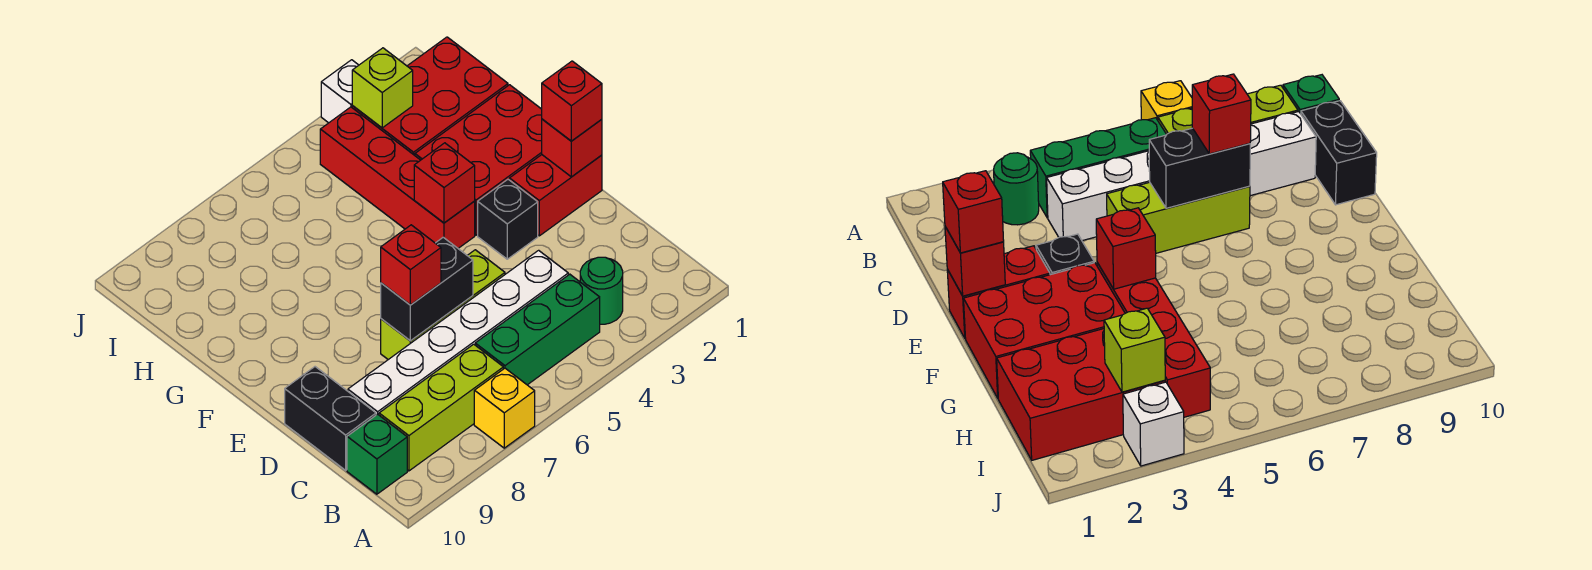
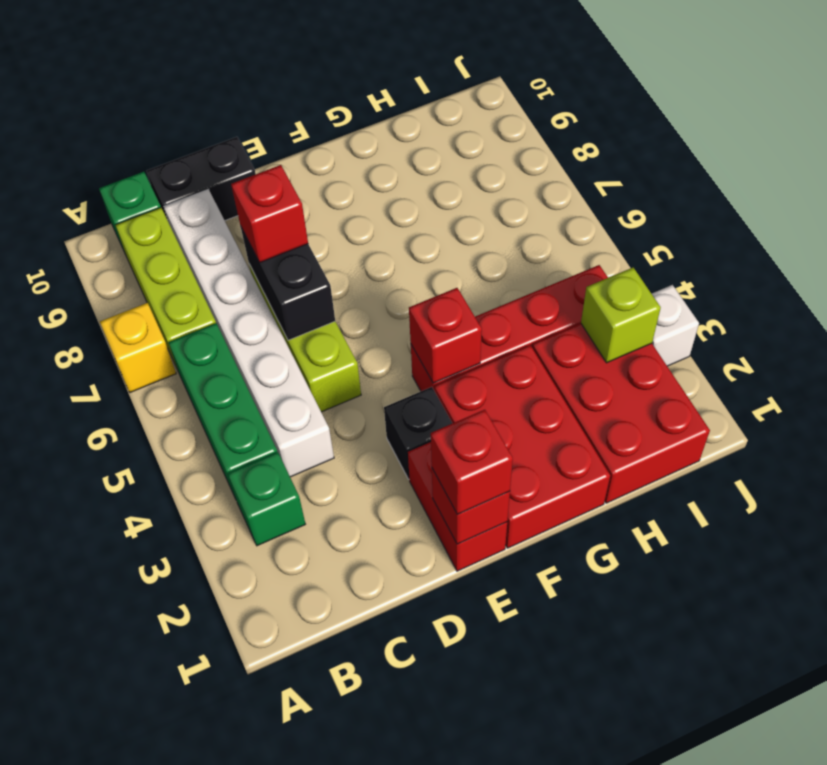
green 1x1 round brick [580,257,623,324] -> green 1x1 brick [228,452,305,546]

